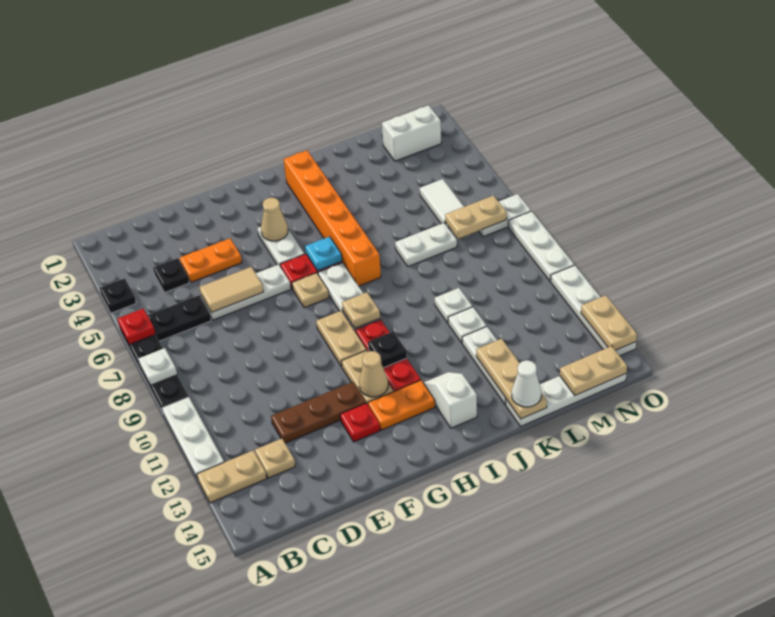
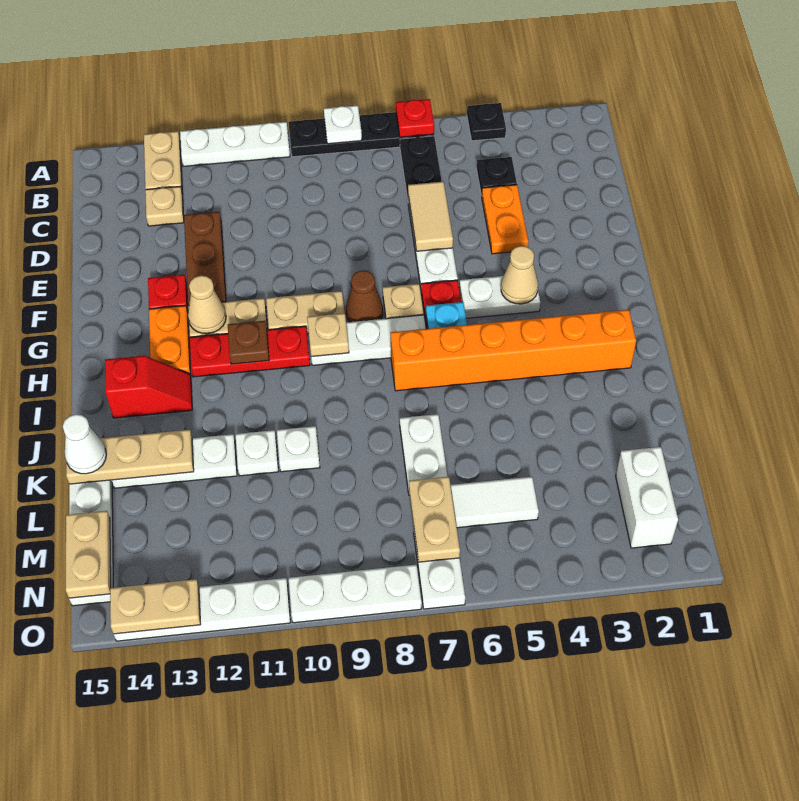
none -> brown 1x1 cone [346,271,383,322]
black 1x1 plate [368,331,407,368] -> brown 1x1 plate [228,321,269,364]
white 1x2 slope [424,372,477,428] -> red 1x2 slope [105,356,192,418]

